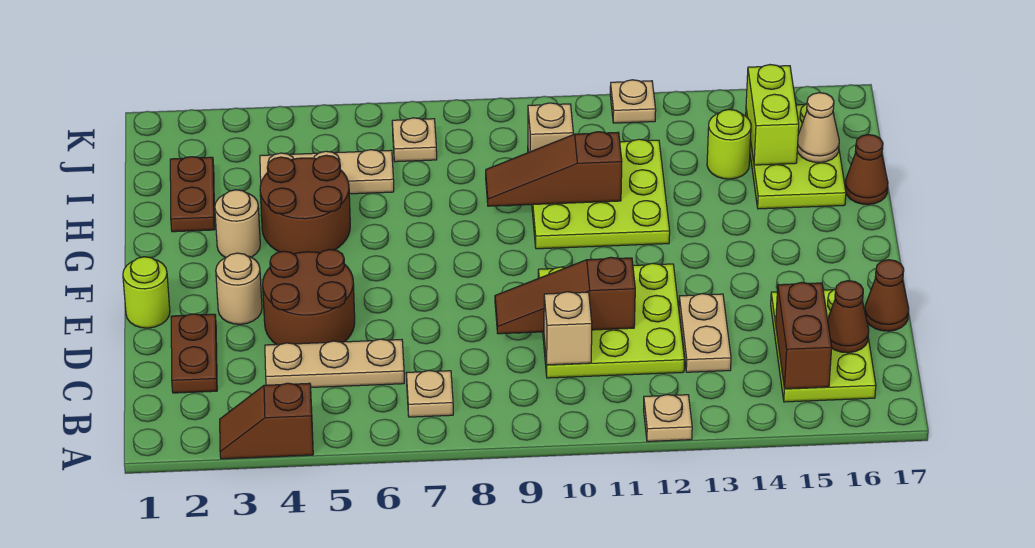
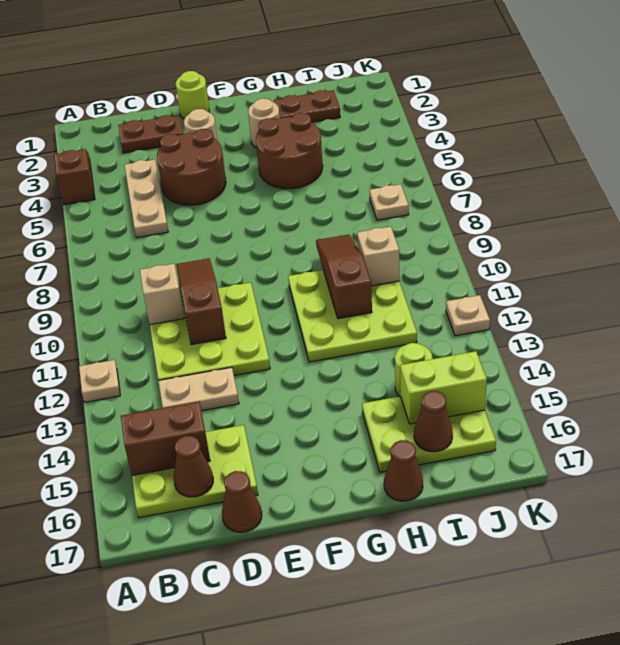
tan 1x1 plate [406,370,453,417] -> none
tan 1x3 plate [260,150,394,194] -> none
tan 1x1 cone [797,93,839,163] -> brown 1x1 cone [414,391,453,452]

